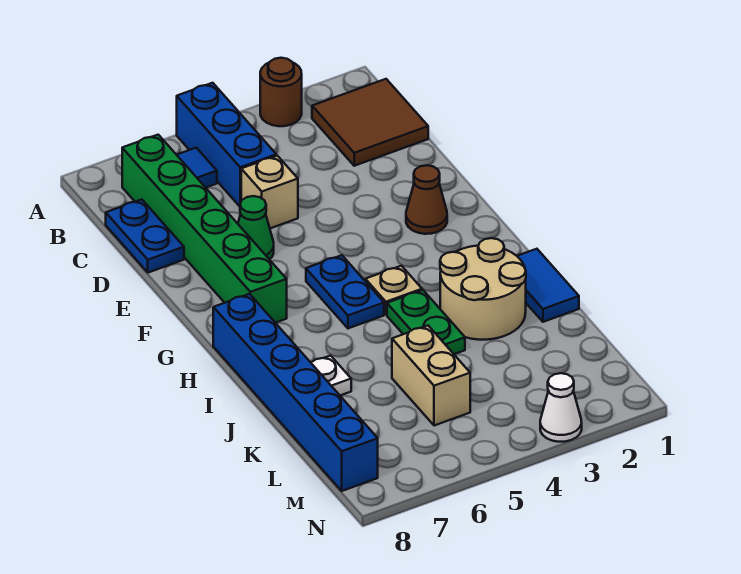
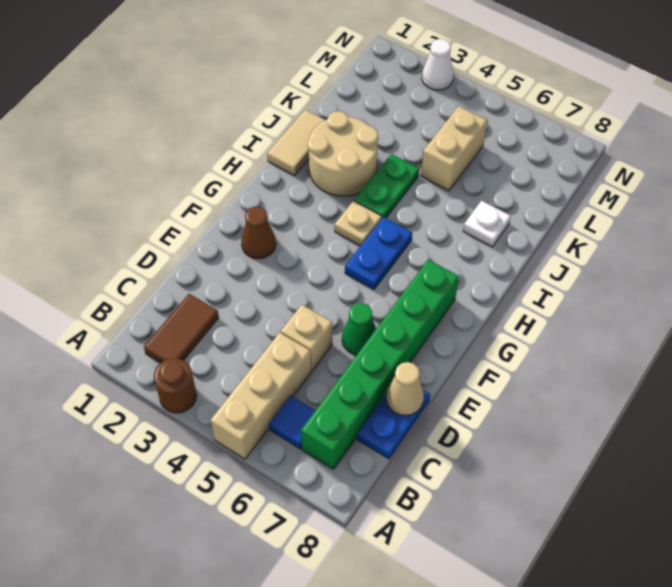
blue 1x3 brick [177,83,276,206] -> tan 1x3 brick [211,333,311,459]
brown 2x2 tile [312,79,428,166] -> brown 1x2 tile [144,294,219,363]
none -> tan 1x1 cone [386,362,424,415]
blue 1x6 brick [213,294,378,491] -> none
blue 1x2 tile [517,249,579,322] -> tan 1x2 tile [267,110,325,175]

